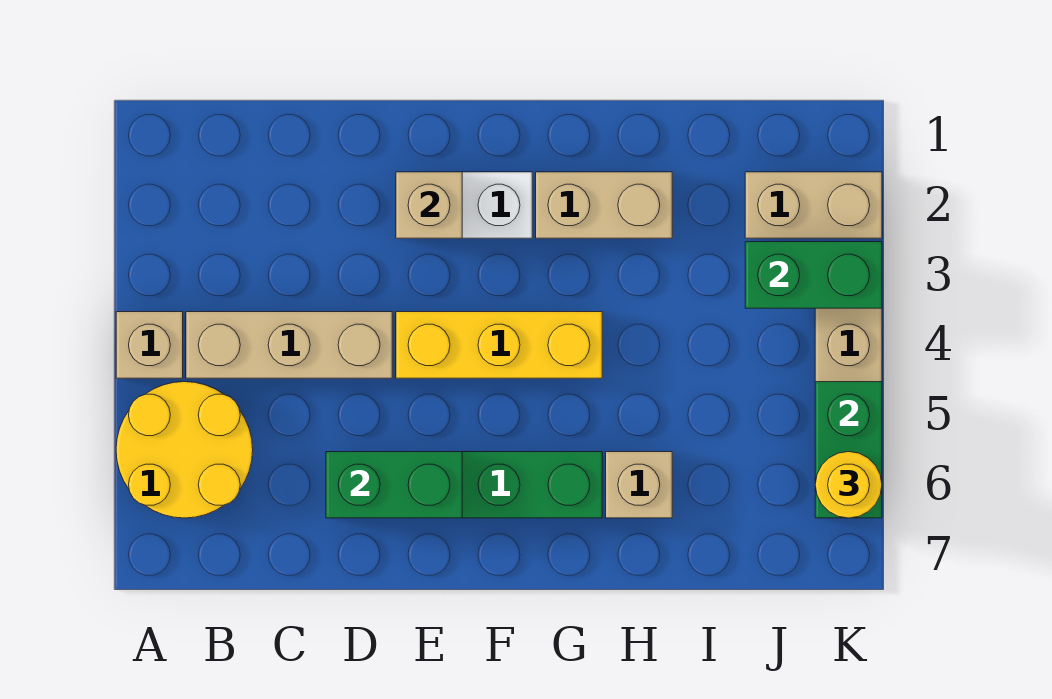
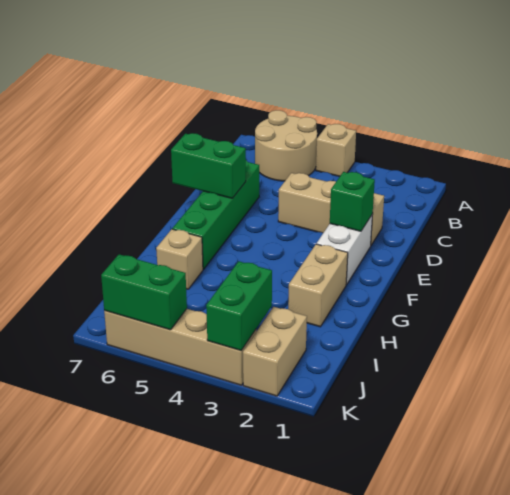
yellow 2x2 round brick [116,382,253,518] -> tan 2x2 round brick [255,110,317,181]
tan 1x3 brick [186,312,392,378] -> tan 1x3 brick turned to [278,173,384,245]
green 1x2 brick [326,452,462,518] -> green 1x2 brick turned to [171,133,246,198]
tan 1x1 brick [396,172,462,238] -> green 1x1 brick [330,172,375,231]
yellow 1x3 brick [396,312,602,378] -> none
yellow 1x1 round brick [815,452,882,518] -> none

